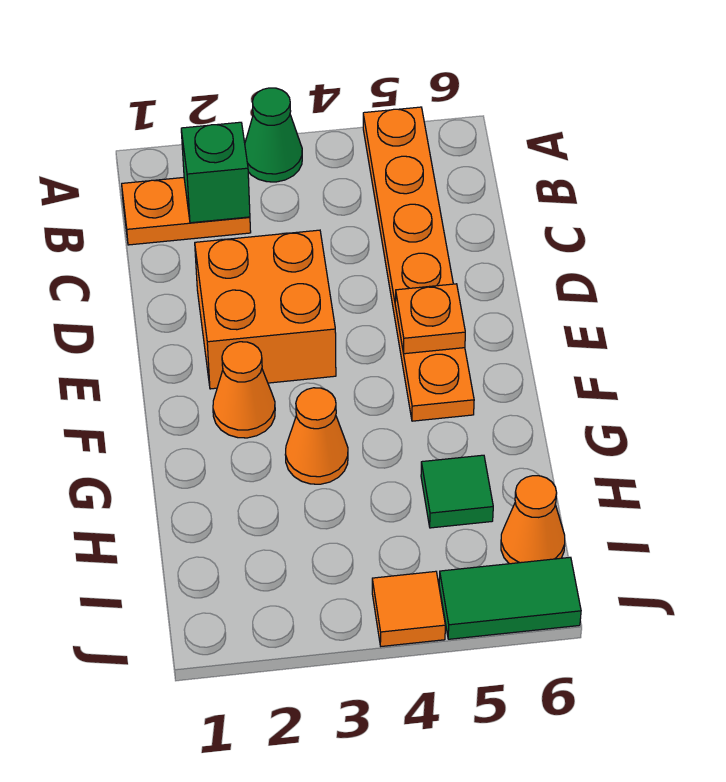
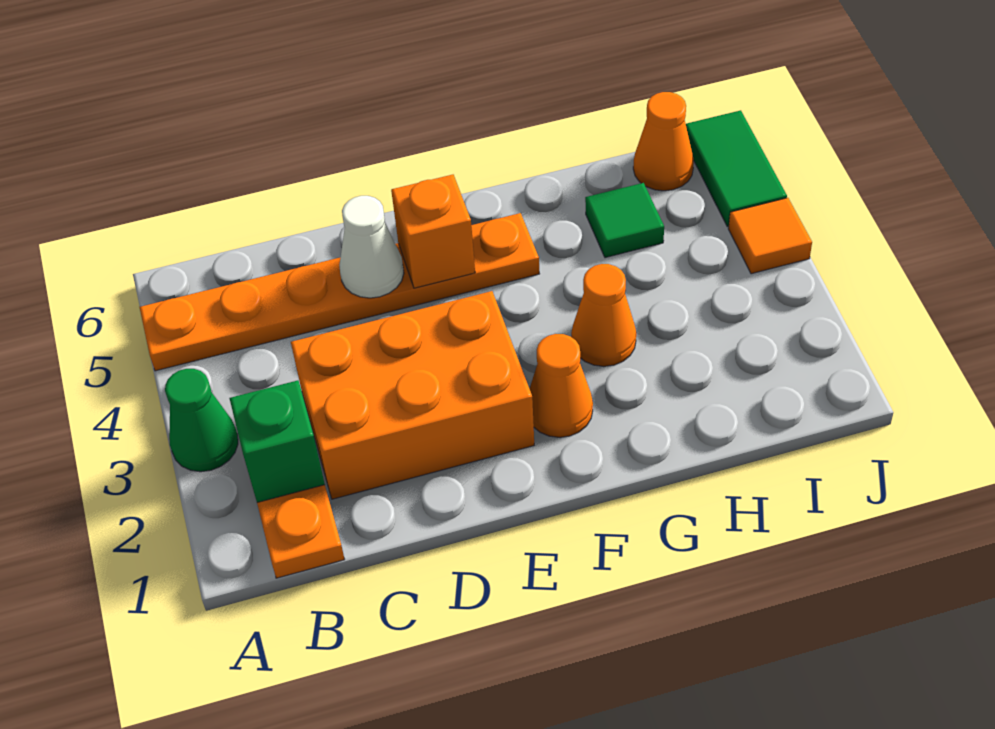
orange 2x2 brick [195,230,336,389] -> orange 2x3 brick [291,291,534,499]
none -> white 1x1 cone [339,196,404,298]
orange 1x1 plate [395,284,465,354] -> orange 1x1 brick [391,175,475,288]

